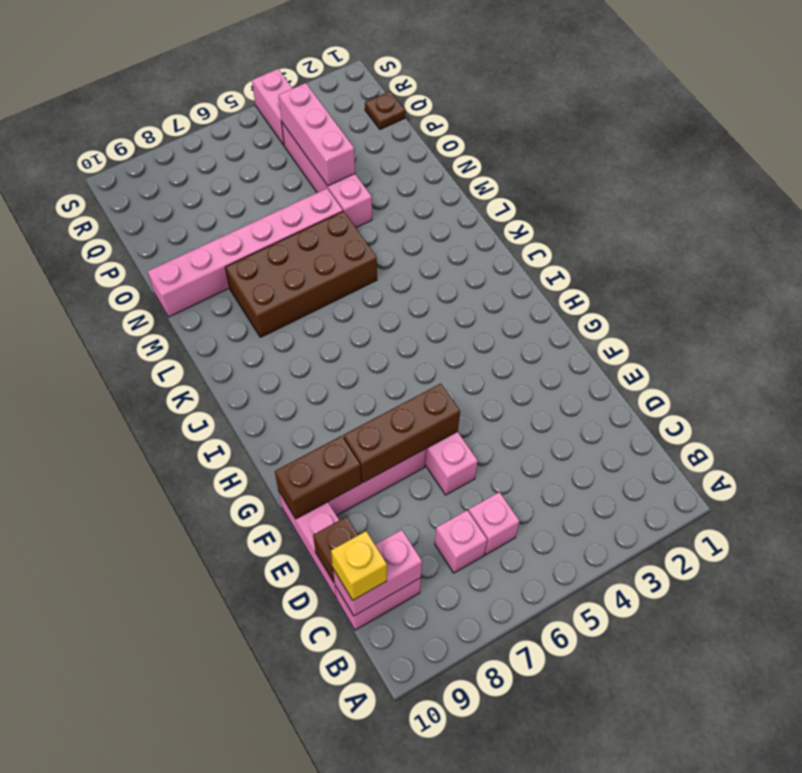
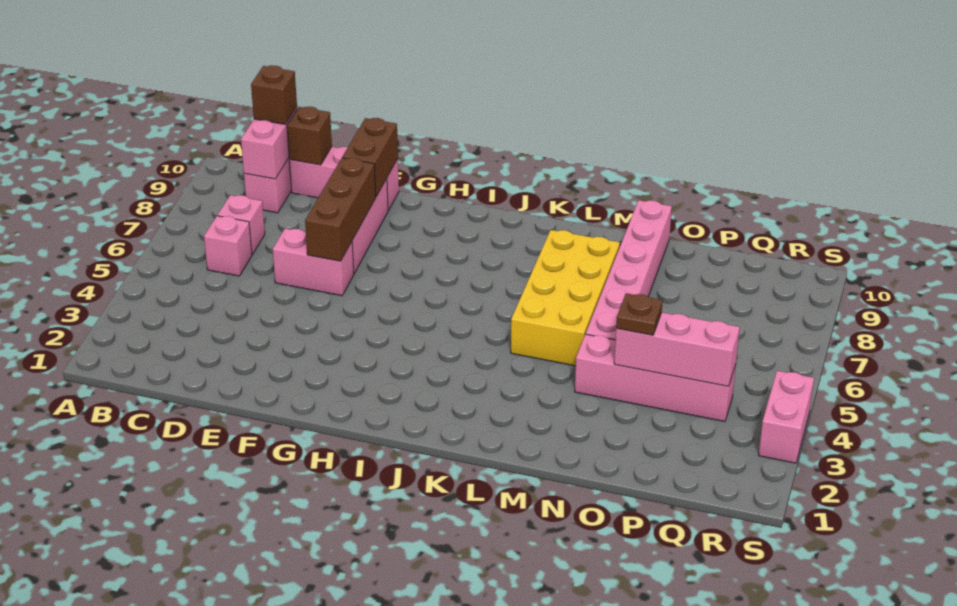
yellow 1x1 brick [331,531,387,600] -> brown 1x1 brick [251,65,297,124]
brown 2x4 brick [225,211,377,337] -> yellow 2x4 brick [511,230,620,366]
brown 1x1 plate [365,91,405,129] -> brown 1x1 plate moved to [616,293,663,335]
pink 1x2 brick [252,69,293,145] -> pink 1x2 brick turned to [759,371,814,463]

